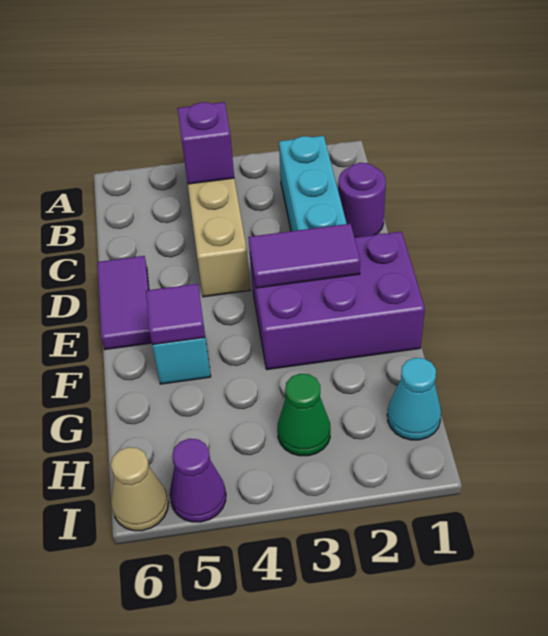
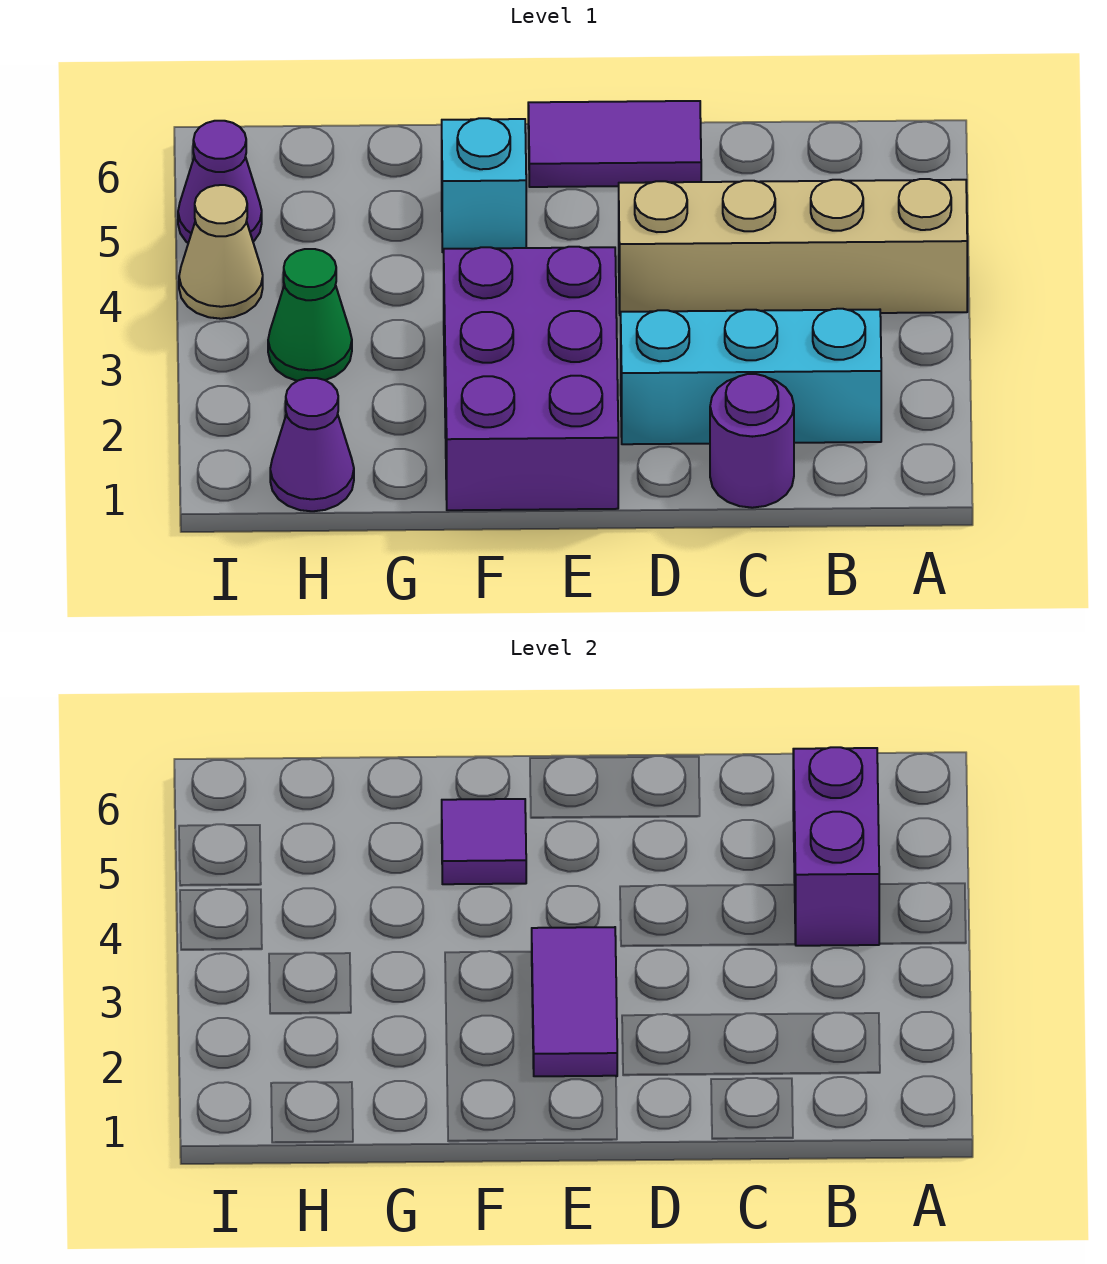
purple 1x1 brick [177,102,234,184] -> purple 1x2 brick [793,747,879,946]
cyan 1x1 cone [387,358,441,440] -> purple 1x1 cone [270,378,354,511]
tan 1x1 cone [111,447,168,531] -> tan 1x1 cone moved to [179,185,263,319]

